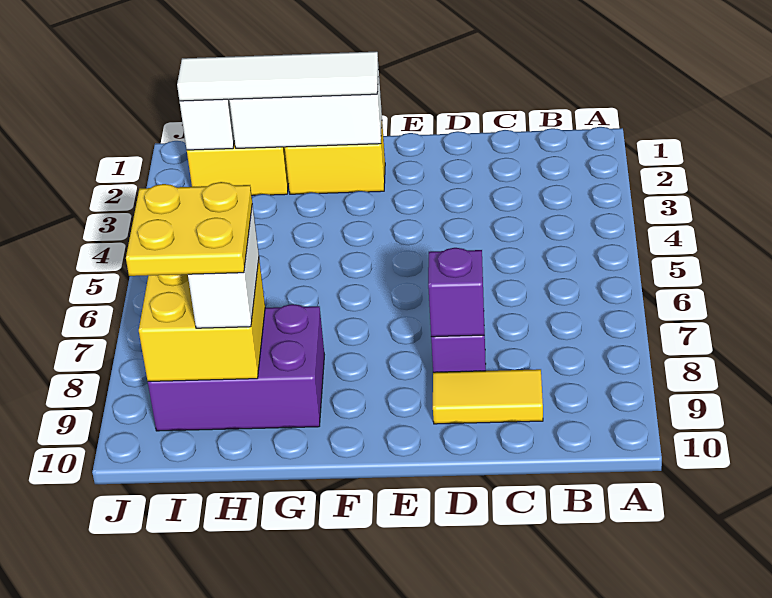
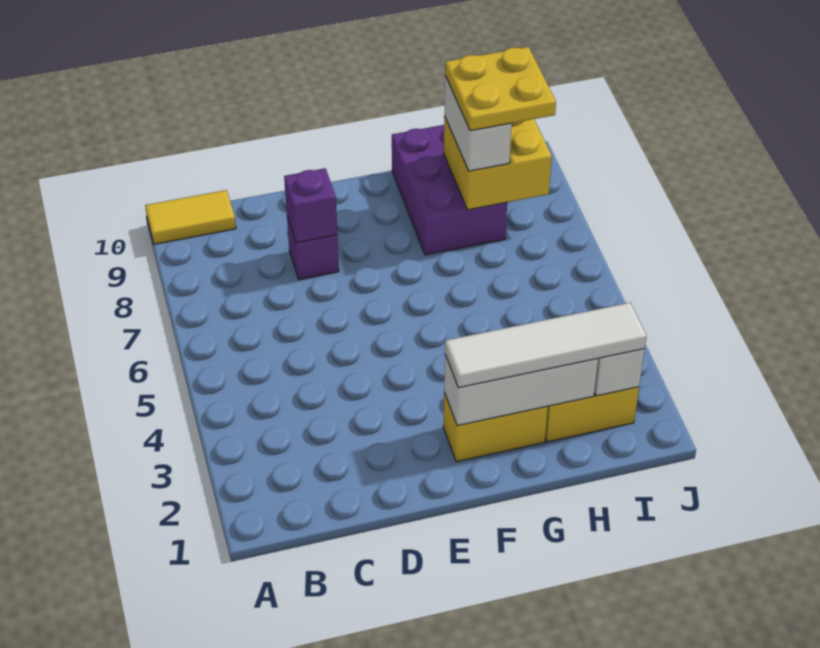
yellow 1x2 tile [433,369,543,424] -> yellow 1x2 tile moved to [145,190,236,244]
purple 2x3 brick [148,304,324,431] -> purple 2x3 brick turned to [392,125,507,255]

